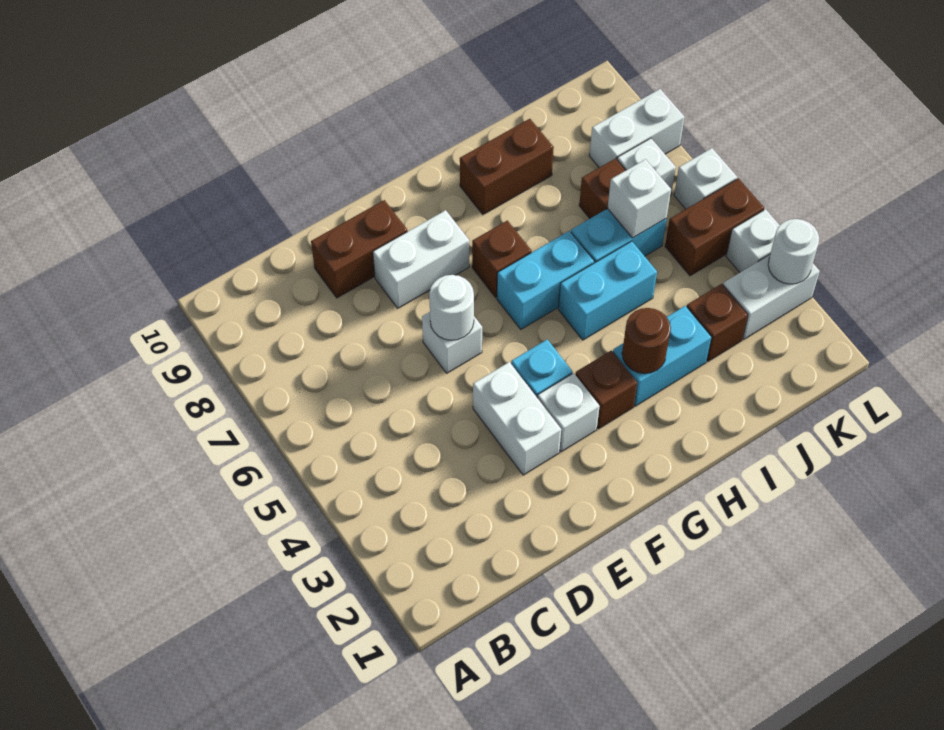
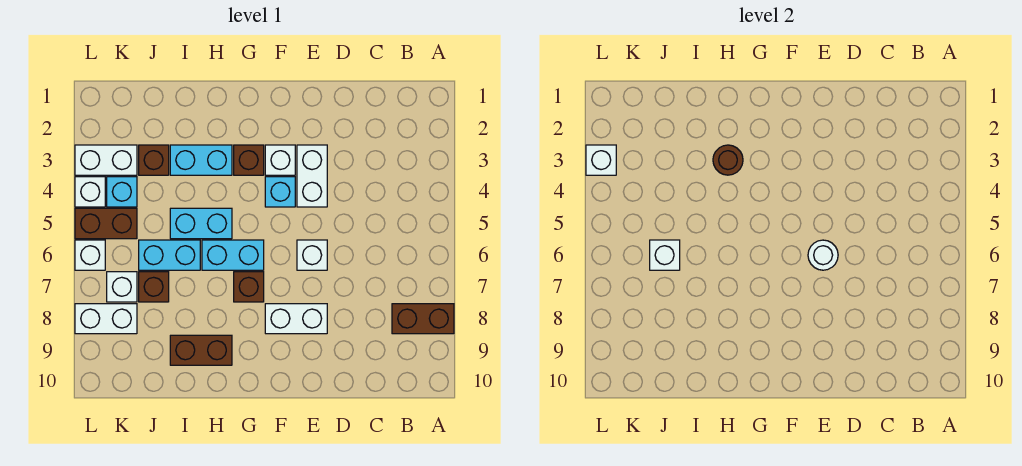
brown 1x2 brick [311,200,407,298] -> brown 1x2 brick moved to [392,304,454,334]
none -> cyan 1x1 brick [107,177,137,207]
white 1x1 round brick [768,219,819,284] -> white 1x1 brick [586,145,616,175]

